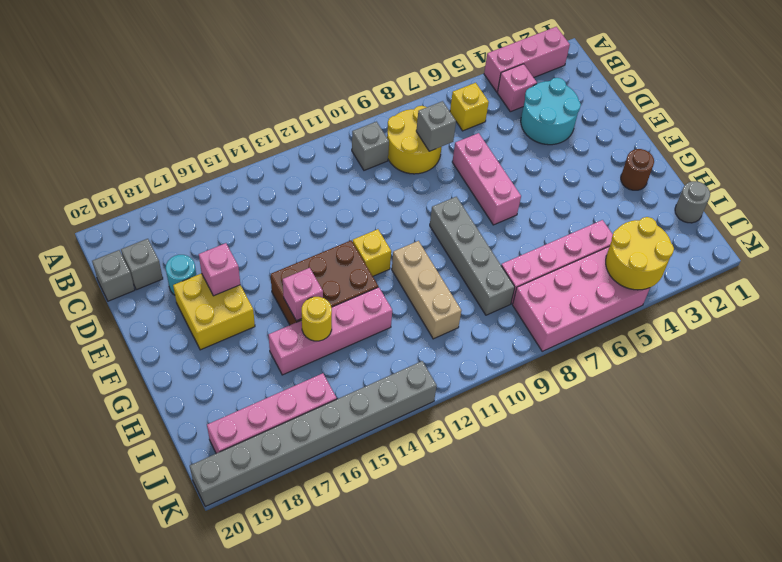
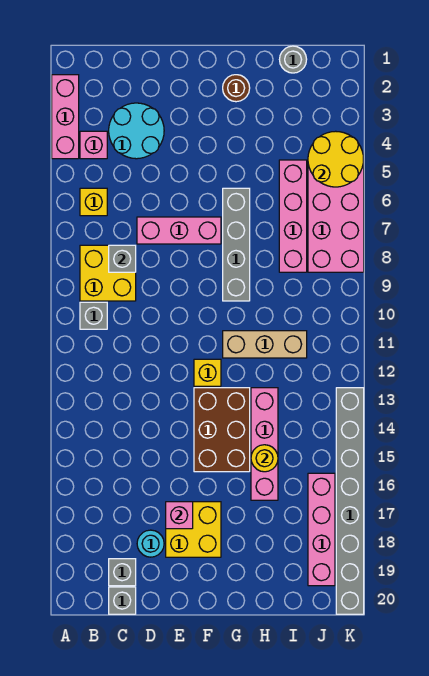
yellow 2x2 round brick [387,106,442,174] -> yellow 2x2 brick [80,245,136,301]
grey 1x4 brick [430,197,515,315] -> grey 1x4 brick turned to [223,188,250,301]
pink 1x1 brick [283,268,323,321] -> none

